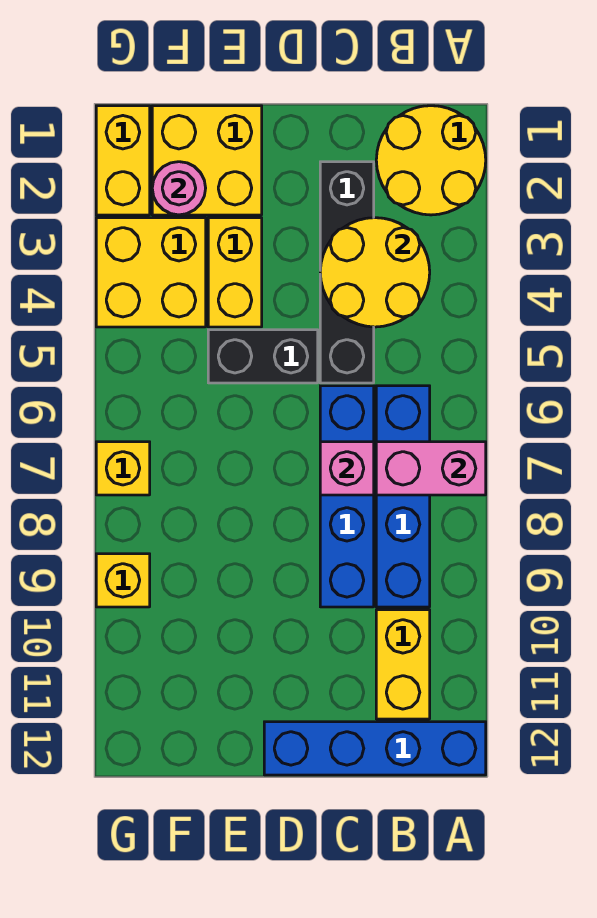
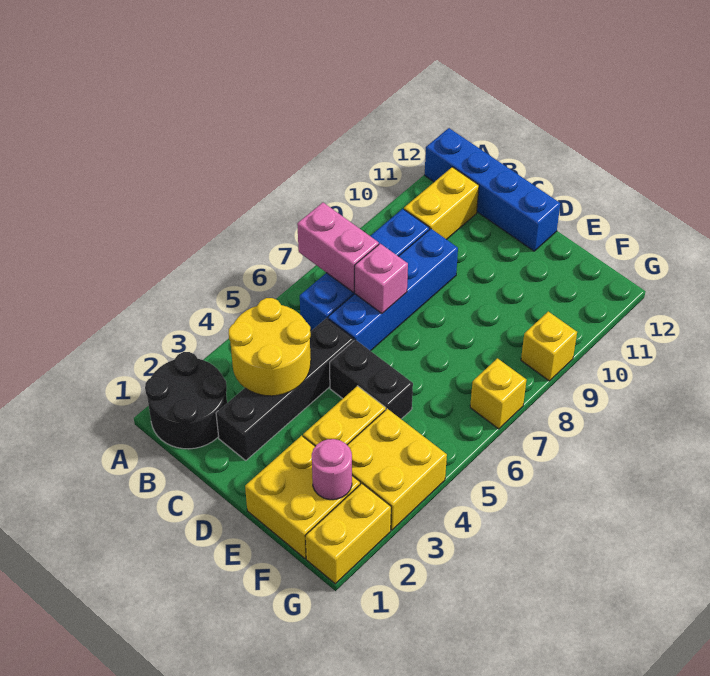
yellow 2x2 round brick [376,106,486,215] -> black 2x2 round brick [145,352,227,449]

